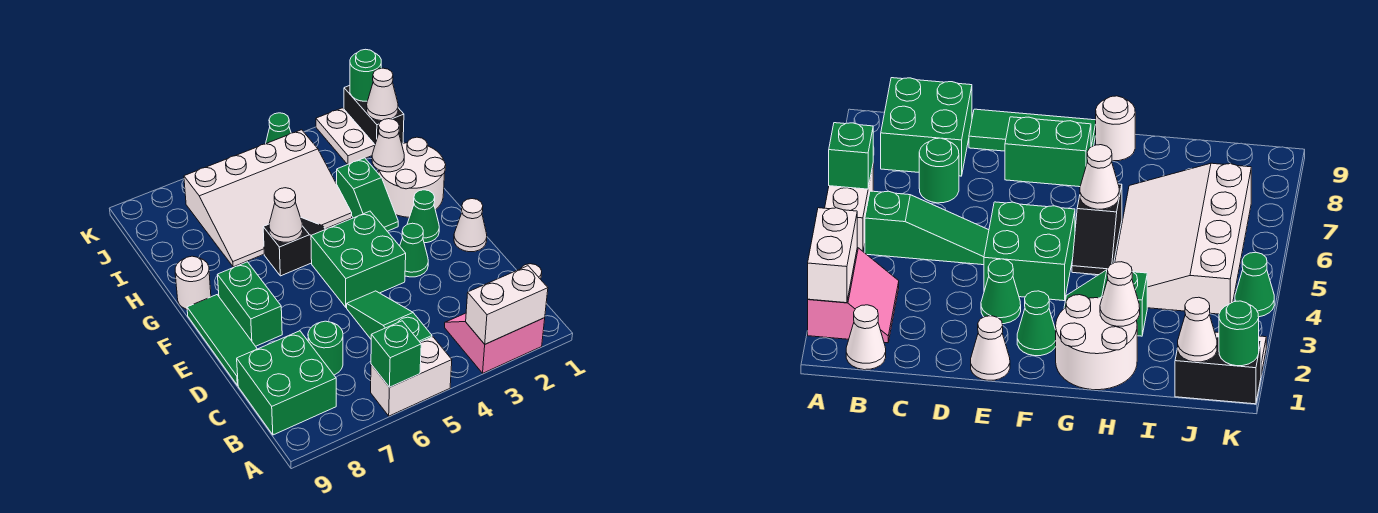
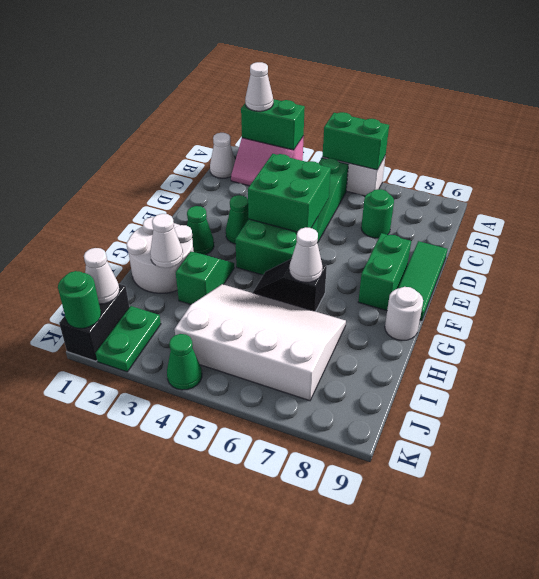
white 1x2 brick [465,266,548,344] -> green 1x2 brick [241,99,305,150]
green 1x1 brick [371,321,421,387] -> green 1x2 brick [322,112,389,170]
green 2x2 brick [237,331,336,435] -> green 2x2 brick moved to [248,154,331,232]
white 1x1 cone [454,199,487,252] -> white 1x1 cone moved to [245,62,273,111]
white 1x2 plate [316,108,375,165] -> green 1x2 plate [96,306,161,372]

